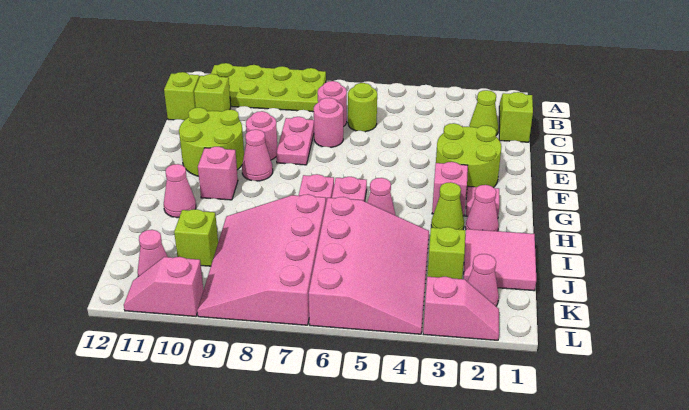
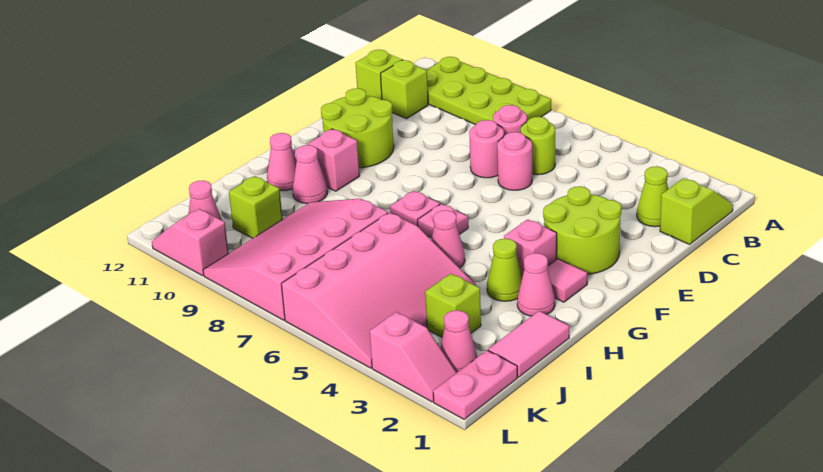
pink 1x2 plate [276,117,314,165] -> pink 1x2 plate moved to [433,350,517,419]
pink 1x1 round brick [246,111,277,160] -> pink 1x1 round brick moved to [497,132,532,190]
pink 1x1 cone [242,130,273,181] -> pink 1x1 cone moved to [293,145,327,204]
pink 2x2 tile [464,229,536,291] -> pink 1x2 tile [488,311,569,377]

